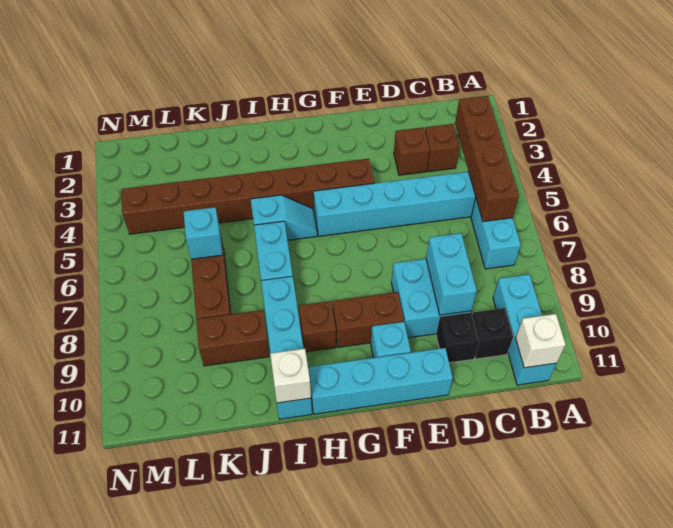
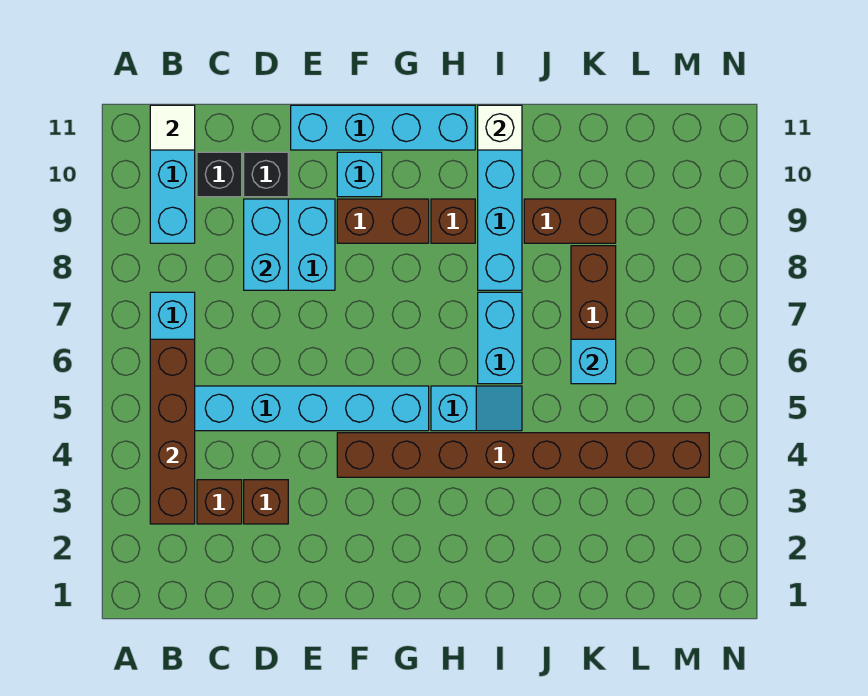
white 1x1 brick [516,314,566,368] -> white 1x1 tile [150,105,195,150]
cyan 1x2 slope [251,195,317,240] -> cyan 1x2 slope turned to [431,386,522,431]

